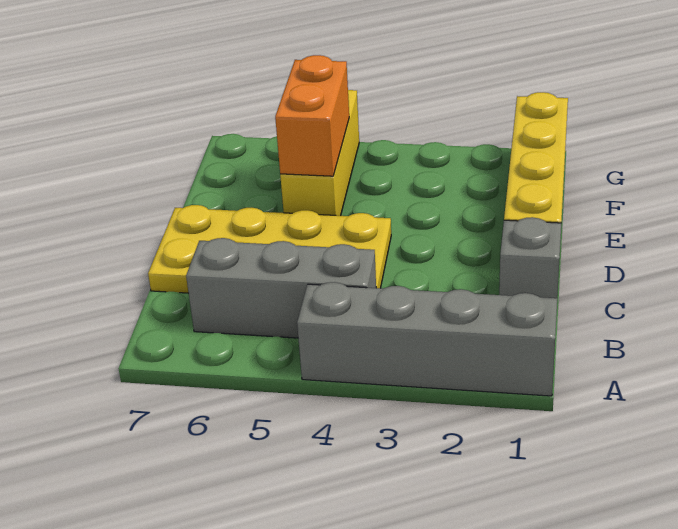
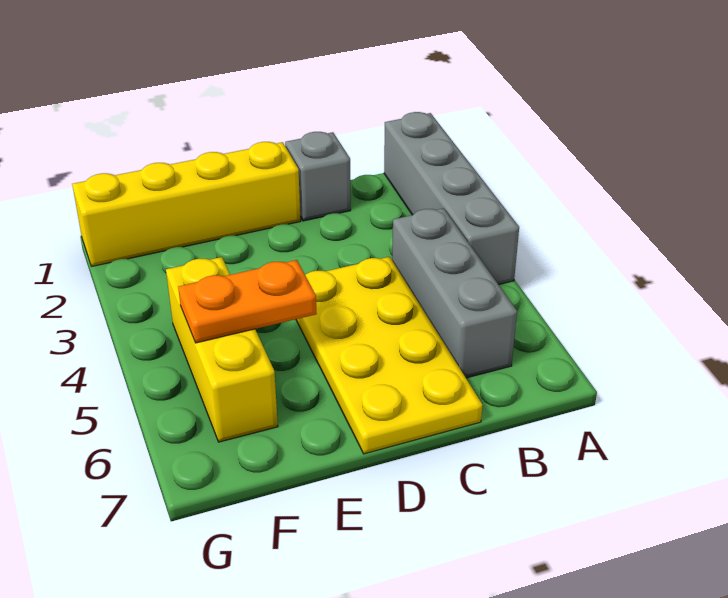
yellow 1x3 brick [280,90,359,216] -> yellow 1x3 brick turned to [166,257,278,442]
orange 1x2 brick [275,55,349,176] -> orange 1x2 plate [178,260,317,343]

